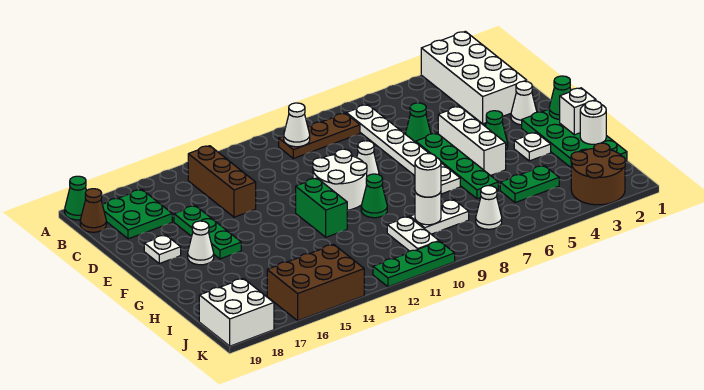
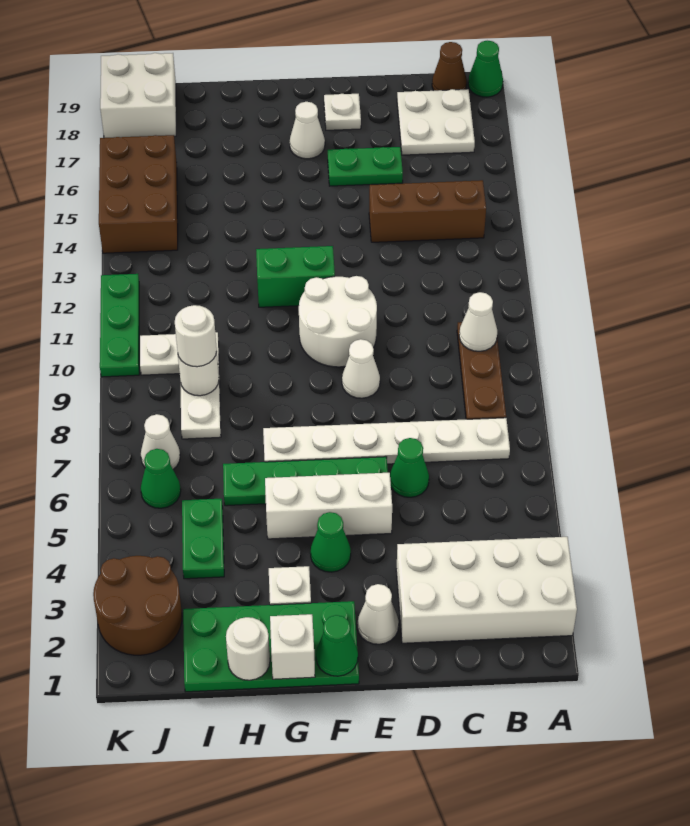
green 2x2 plate [102,190,172,239] -> white 2x2 plate [397,89,475,155]
green 1x3 plate [174,206,241,259] -> green 1x2 plate [328,147,403,186]
green 1x1 cone [361,174,387,218] -> green 1x1 cone moved to [141,449,181,508]

